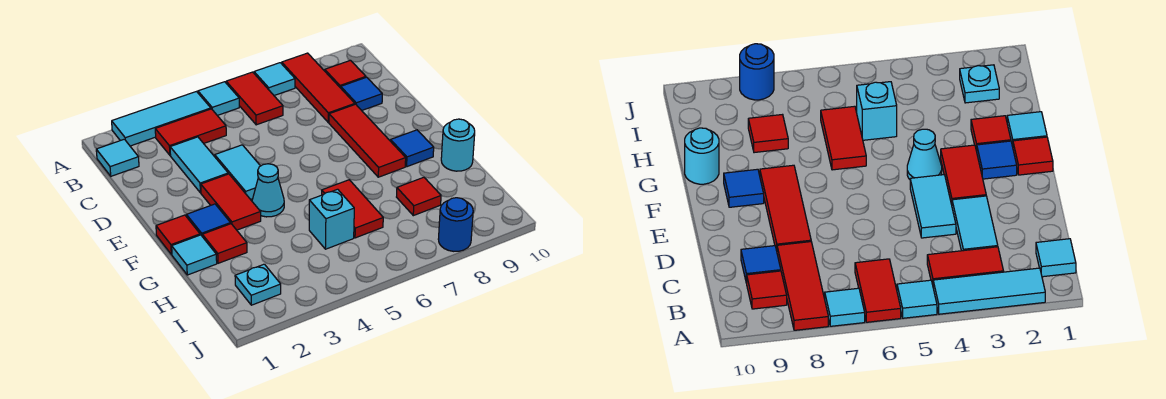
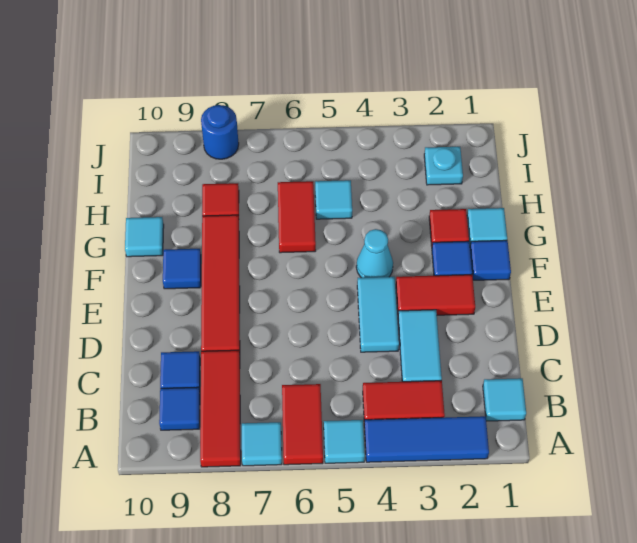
cyan 1x3 tile [112,92,211,146] -> blue 1x3 tile [364,416,489,462]
red 1x1 tile [325,60,366,88] -> blue 1x1 tile [159,387,200,430]
red 1x3 tile [329,104,406,177] -> red 1x4 tile [201,215,240,353]
red 1x2 tile [201,174,261,230] -> red 1x2 tile turned to [396,275,475,315]
red 1x1 tile [156,215,200,254] -> blue 1x1 tile [470,240,511,280]
cyan 1x1 round brick [441,119,475,171] -> cyan 1x1 tile [125,217,164,257]
cyan 1x1 brick [309,189,354,249] -> cyan 1x1 tile [315,180,352,219]

